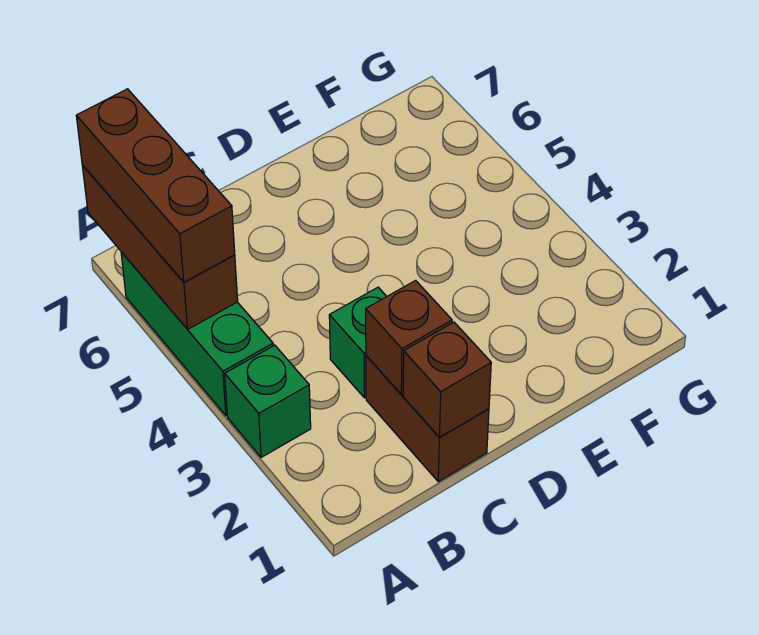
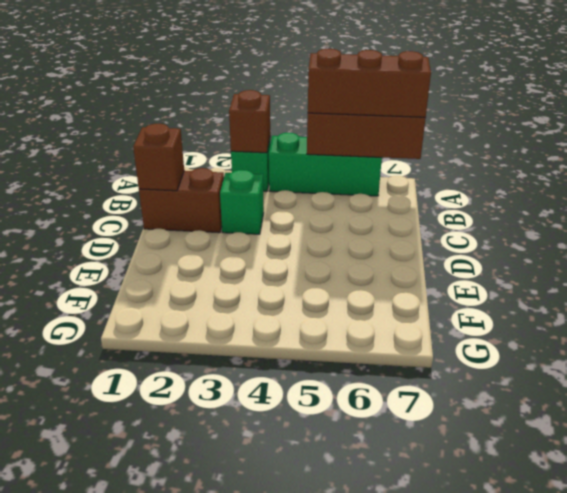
brown 1x1 brick [366,280,452,395] -> brown 1x1 brick moved to [229,90,270,153]

